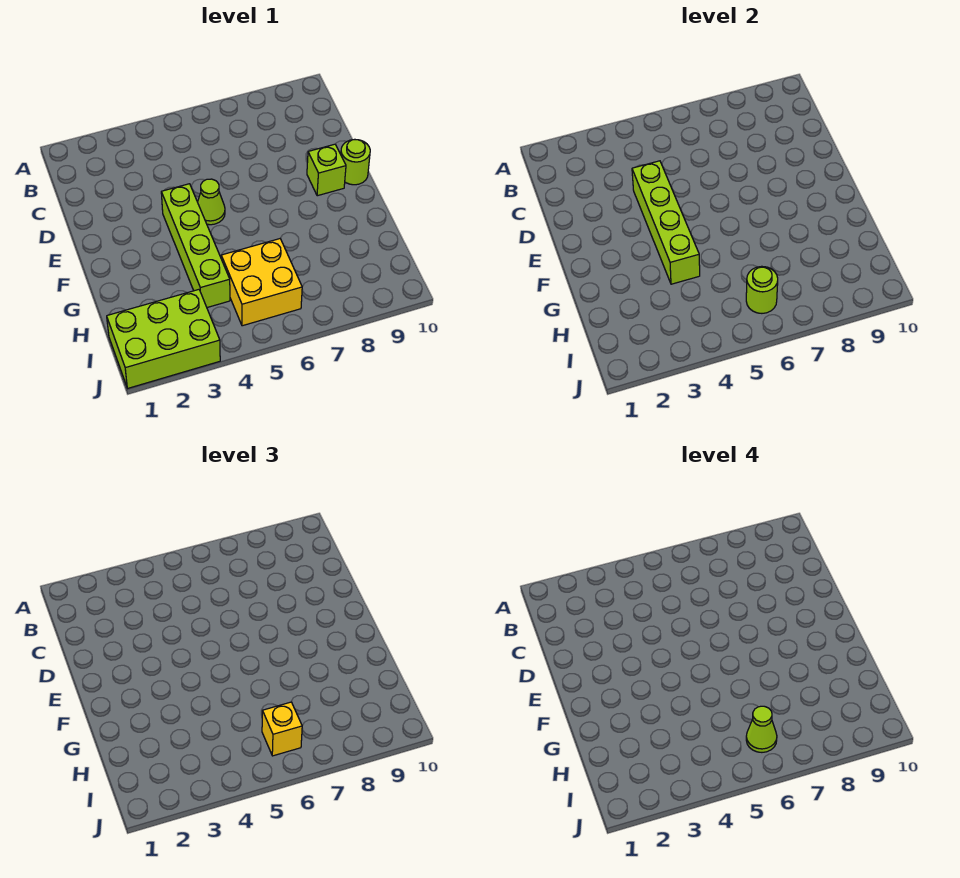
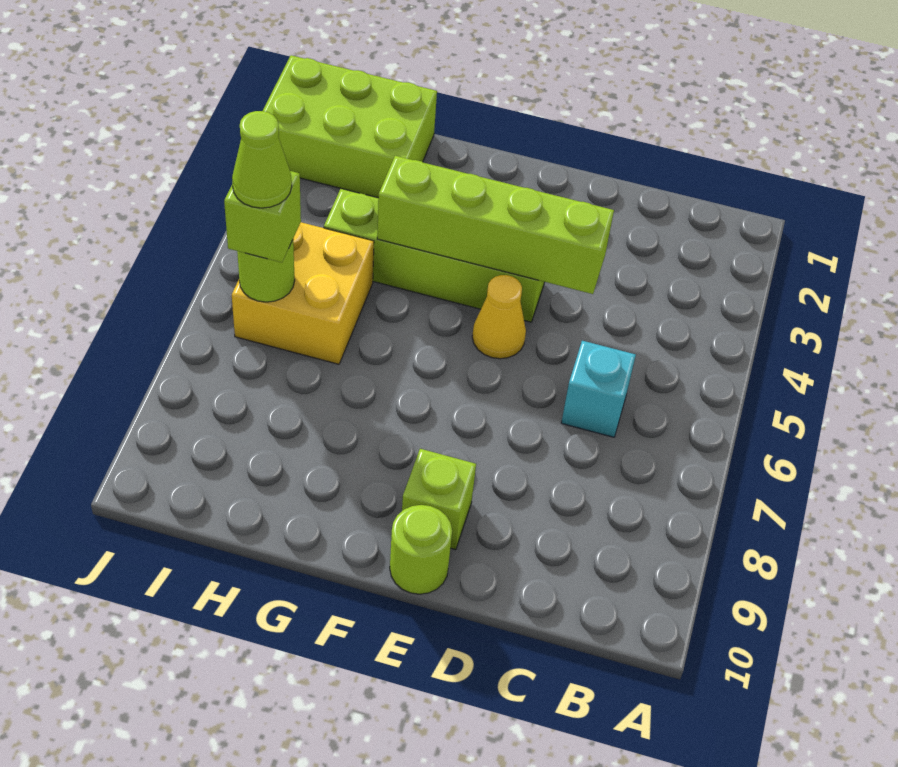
none -> cyan 1x1 brick [561,341,636,437]
lime 1x1 cone [198,179,225,225] -> yellow 1x1 cone [472,275,526,359]
lime 2x3 brick [107,290,220,388] -> lime 2x3 brick turned to [263,55,437,198]
yellow 1x1 brick [262,702,302,756] -> lime 1x1 brick [224,171,301,262]

